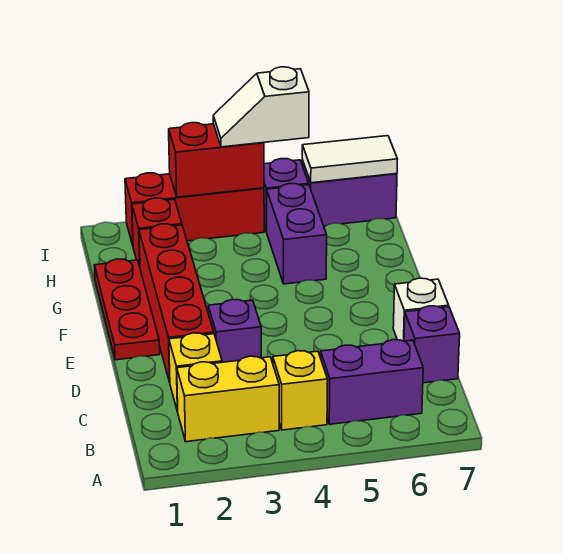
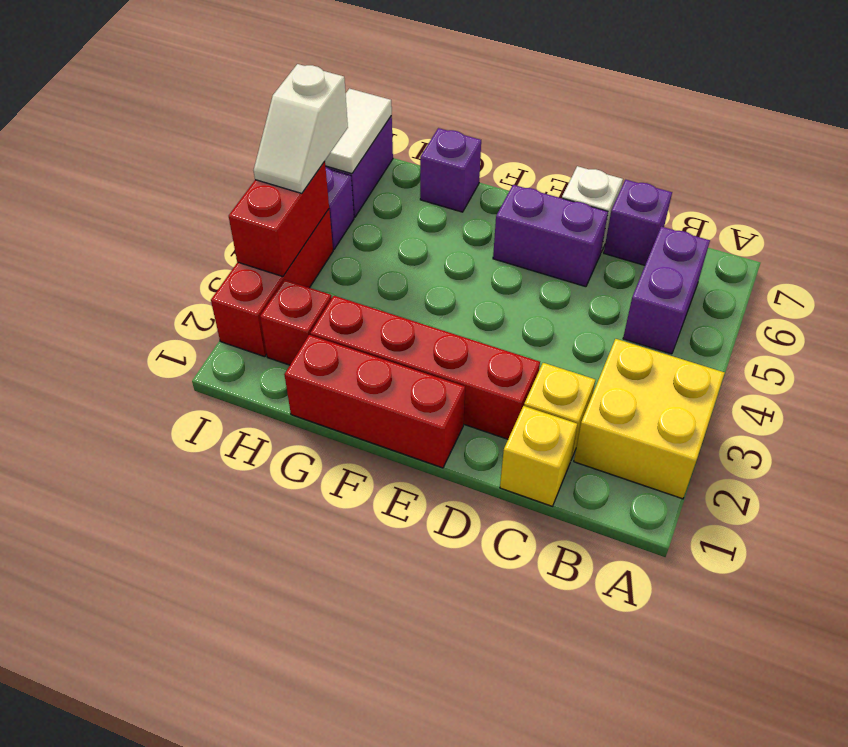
yellow 1x2 brick [177,356,279,442] -> yellow 2x2 brick [574,339,725,499]
yellow 1x1 brick [273,351,328,430] -> yellow 1x1 brick moved to [500,406,577,506]
purple 1x1 brick [208,299,261,362] -> purple 1x1 brick moved to [420,128,481,212]
red 1x3 plate [94,259,160,360] -> red 1x3 brick [284,335,465,468]
purple 1x2 brick [267,183,327,284] -> purple 1x2 brick moved to [493,185,608,287]

